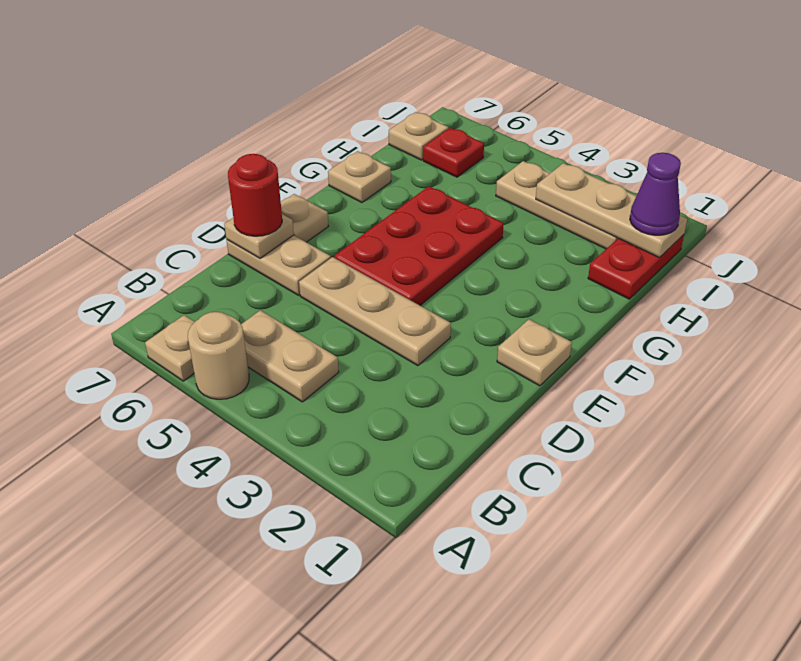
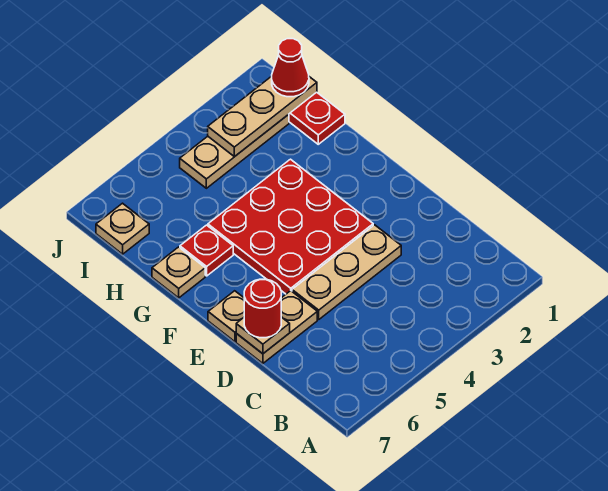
tan 1x1 round brick [188,312,249,399] -> none
tan 1x1 plate [145,315,194,381] -> none
tan 1x2 plate [241,310,339,402] -> none
tan 1x1 plate [497,319,572,386] -> none
red 2x3 plate [334,186,504,305] -> red 3x3 plate [208,159,373,294]
purple 1x1 cone [630,153,681,235] -> red 1x1 cone [272,39,309,97]
red 1x1 plate [423,128,484,177] -> red 1x1 plate moved to [180,225,233,276]

